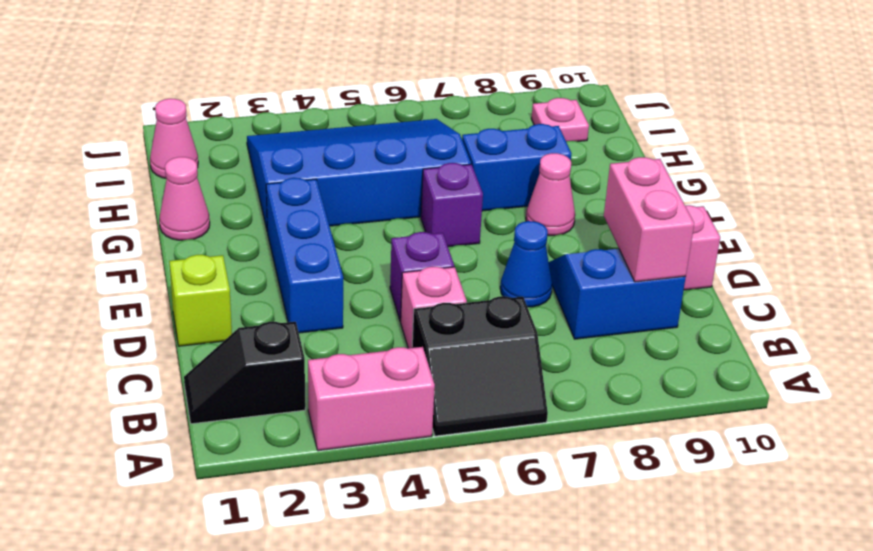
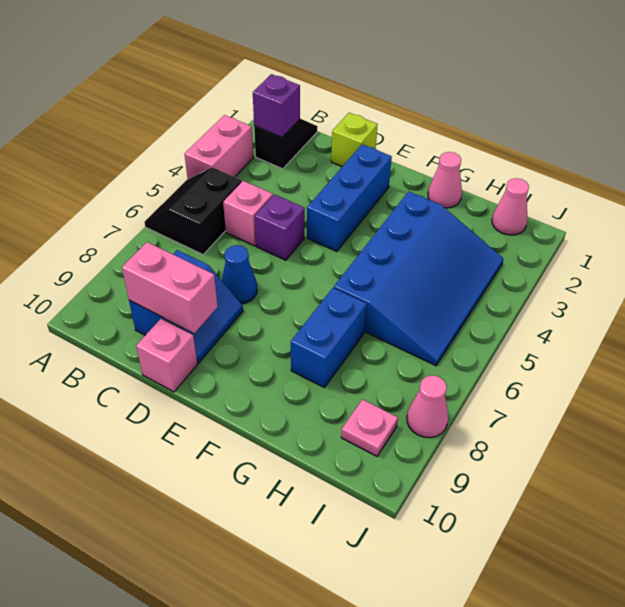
blue 1x3 brick [266,178,343,333] -> blue 1x3 brick turned to [307,144,392,251]
purple 1x1 brick [421,163,483,247] -> purple 1x1 brick moved to [253,74,300,137]
pink 1x1 cone [526,153,575,236] -> pink 1x1 cone moved to [407,375,448,438]

